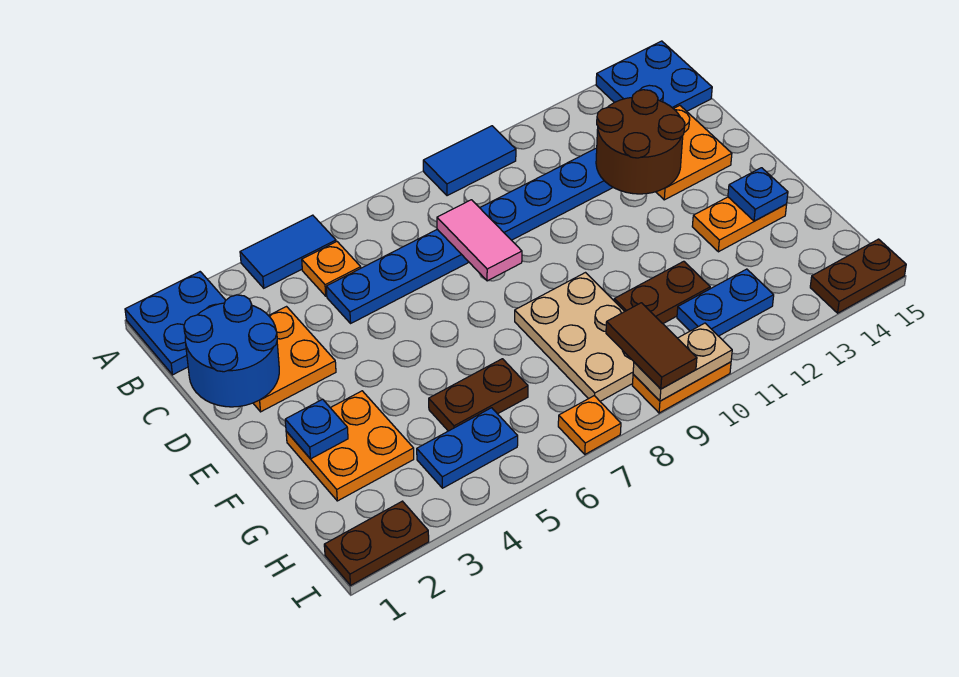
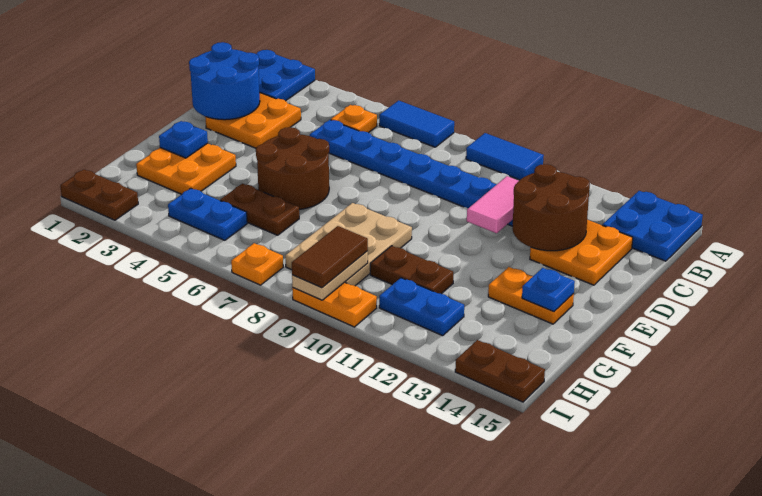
blue 1x2 tile [240,215,336,288] -> blue 1x2 tile moved to [379,101,454,147]
pink 1x2 tile [437,200,522,281] -> pink 1x2 tile moved to [467,176,519,233]
none -> brown 2x2 round brick [256,127,329,209]
tan 1x2 plate [633,323,732,401] -> tan 1x2 plate turned to [292,251,368,300]

